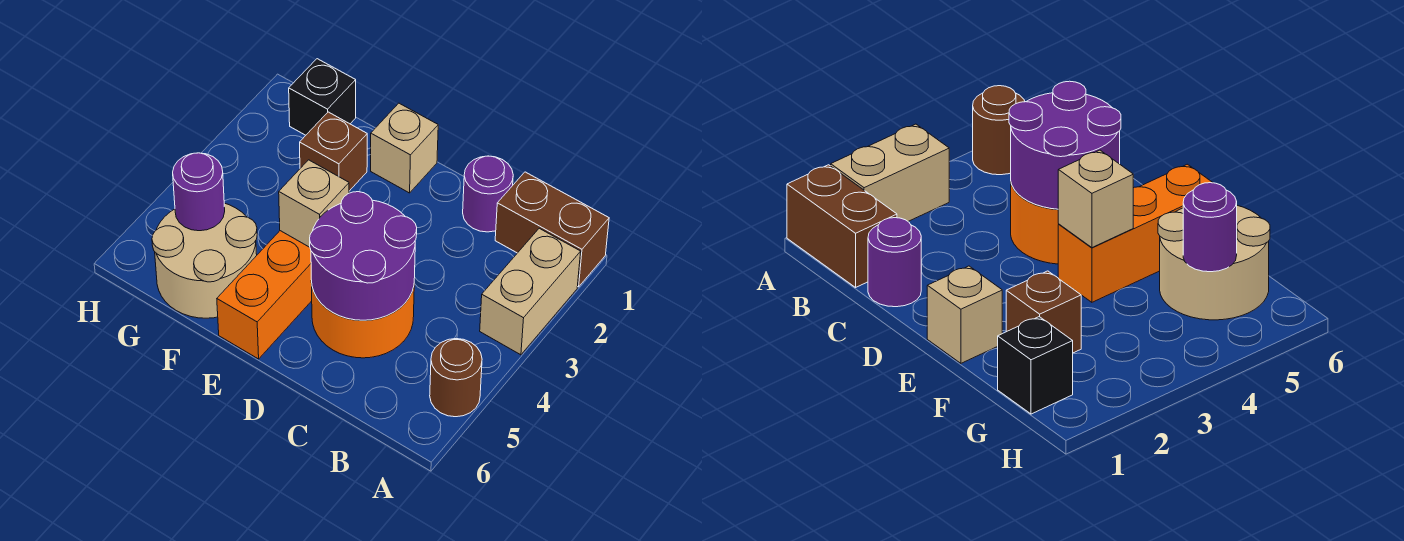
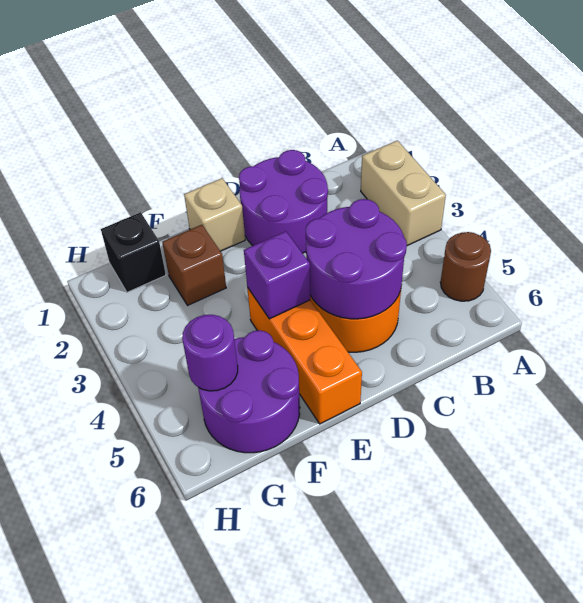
brown 1x2 brick [495,172,609,287] -> none
purple 1x1 round brick [463,156,513,232] -> purple 2x2 round brick [239,150,328,253]
tan 1x1 brick [279,160,349,247] -> purple 1x1 brick [244,231,310,319]
tan 2x2 round brick [152,203,257,318] -> purple 2x2 round brick [198,330,300,453]

